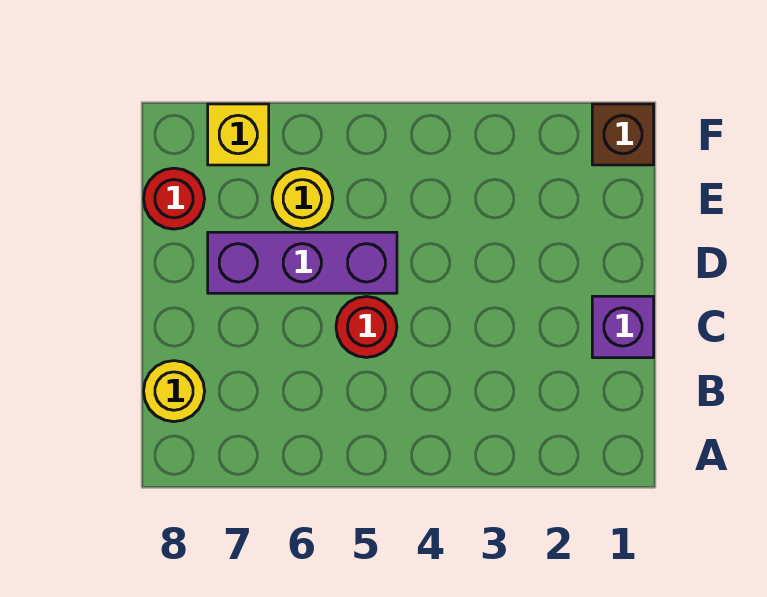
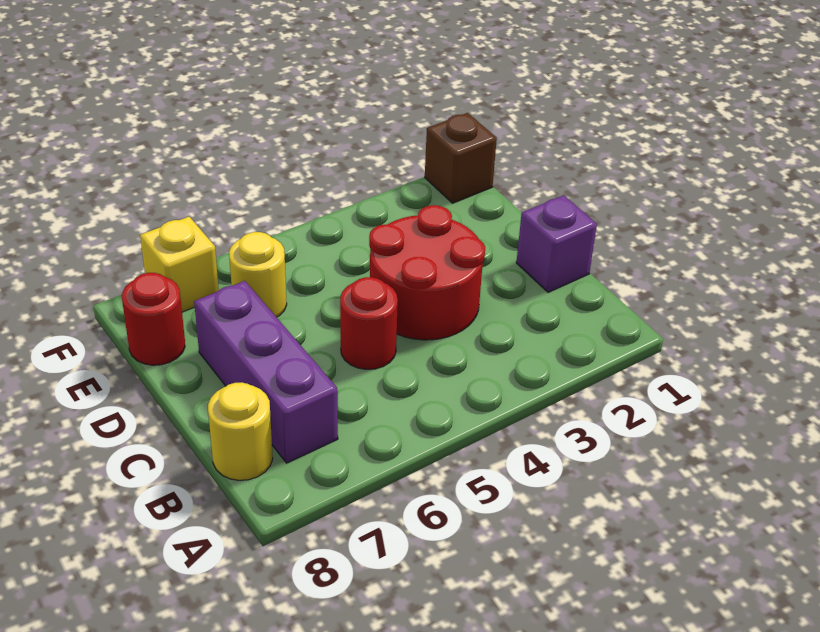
none -> red 2x2 round brick [369,205,485,340]
purple 1x3 brick [208,232,397,293] -> purple 1x3 brick turned to [194,281,338,463]

